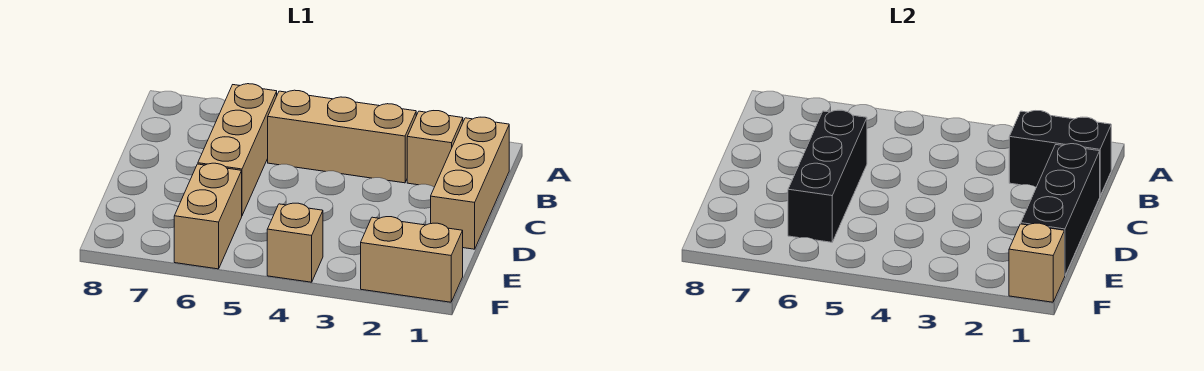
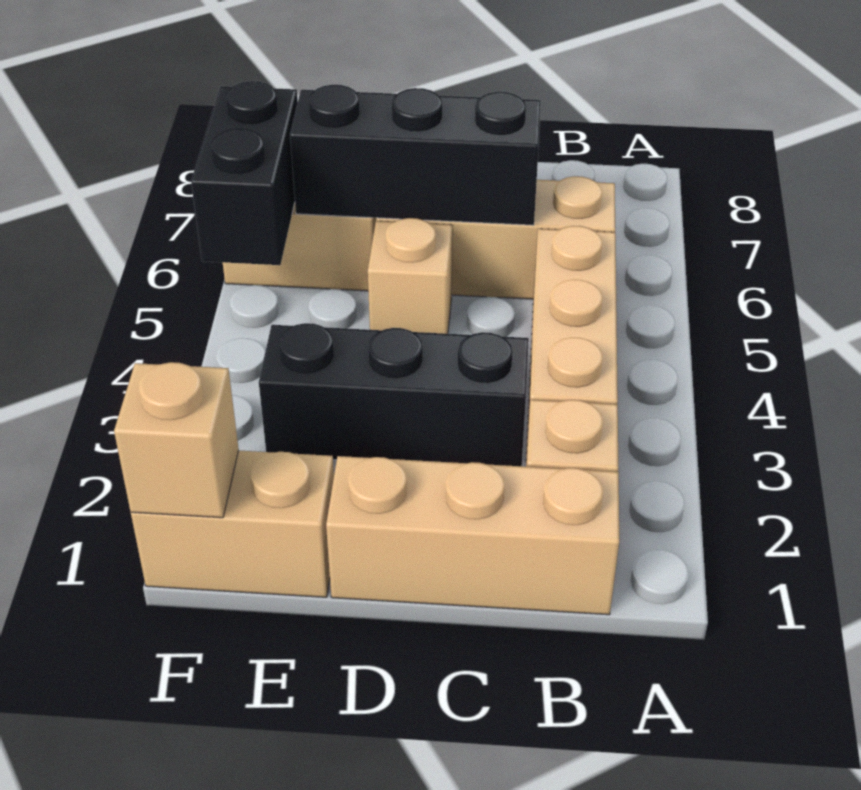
black 1x2 brick [1009,111,1111,195] -> black 1x2 brick moved to [191,81,298,265]
black 1x3 brick [1021,144,1100,275] -> black 1x3 brick moved to [259,323,529,466]
tan 1x2 brick [361,217,463,302] -> tan 1x2 brick turned to [131,451,334,597]
tan 1x1 brick [267,203,323,282] -> tan 1x1 brick moved to [368,218,453,334]

